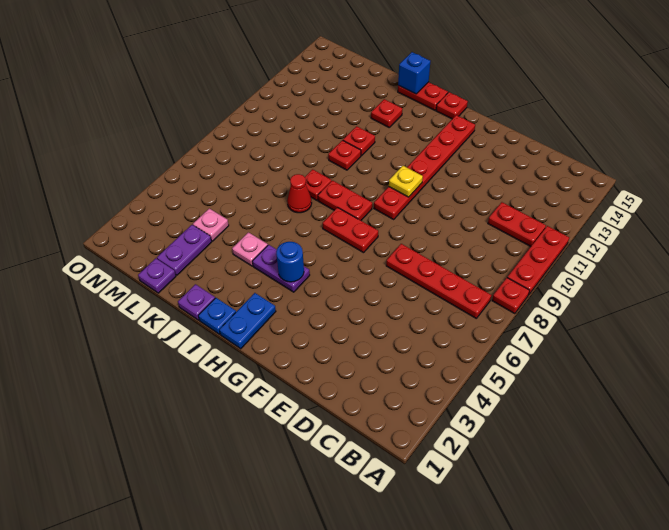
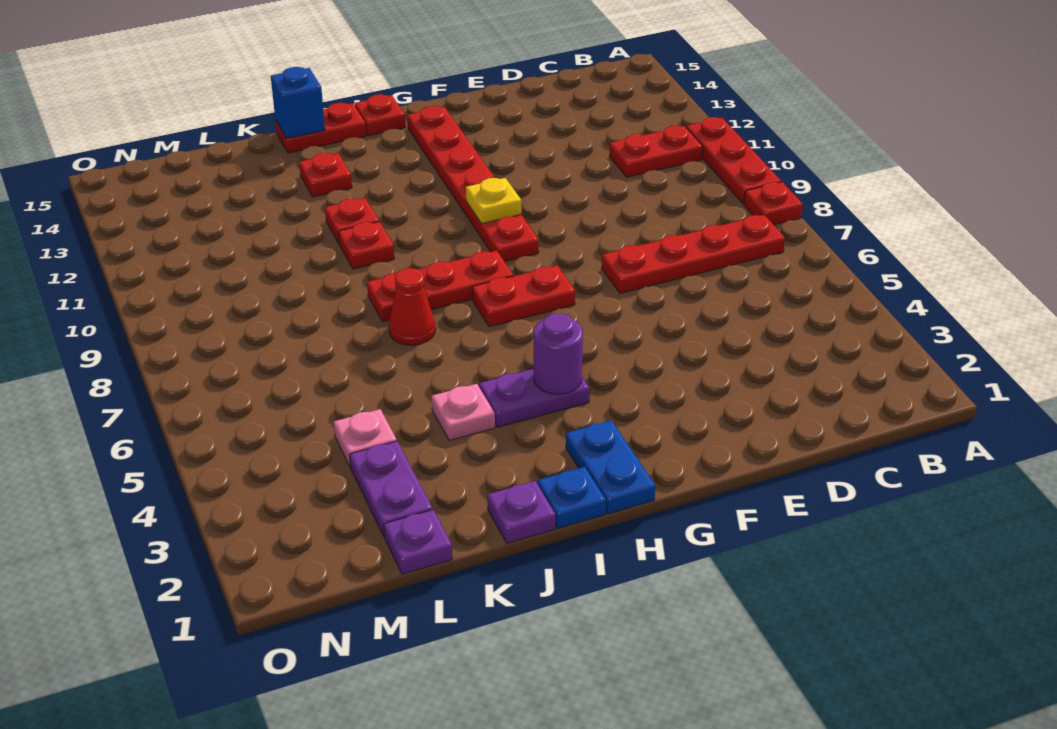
blue 1x1 round brick [276,242,304,282] -> purple 1x1 round brick [534,313,583,394]

